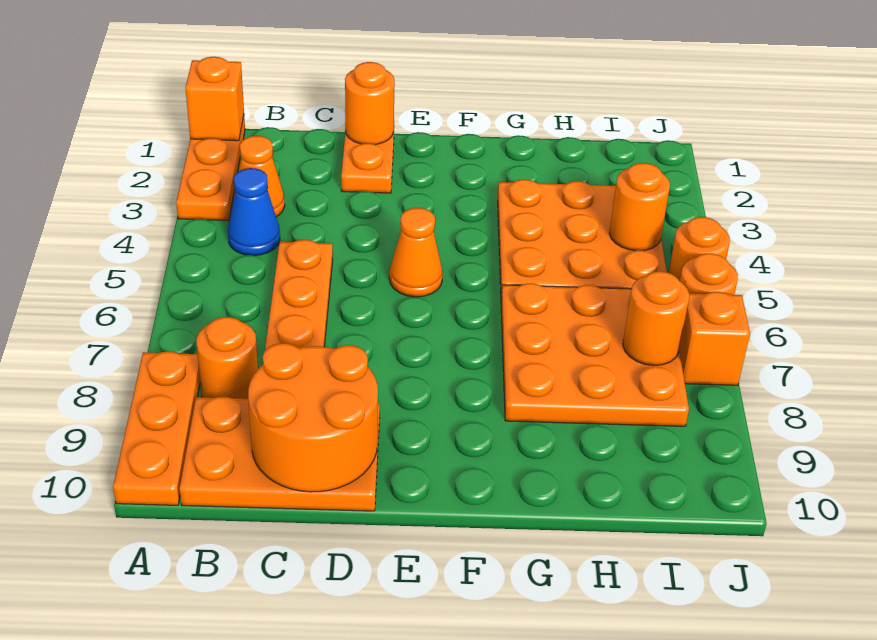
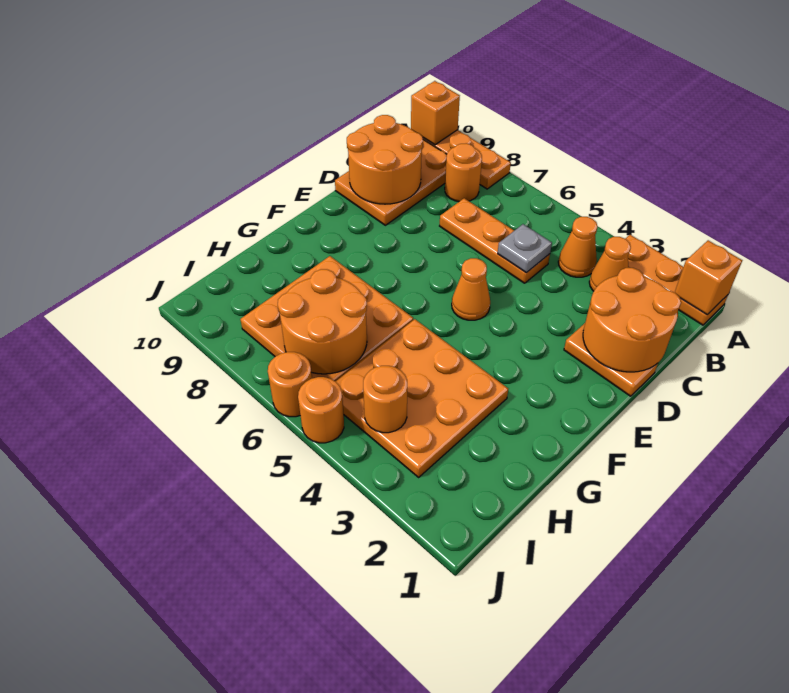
blue 1x1 cone [228,168,280,255] -> orange 1x1 cone [558,217,597,277]
none -> grey 1x1 plate [498,224,552,273]
orange 1x1 round brick [345,62,395,145] -> orange 2x2 round brick [583,268,681,372]
orange 1x1 round brick [623,271,689,366] -> orange 2x2 round brick [278,269,367,374]
orange 1x1 brick [679,292,750,385] -> orange 1x1 brick moved to [411,81,460,145]

